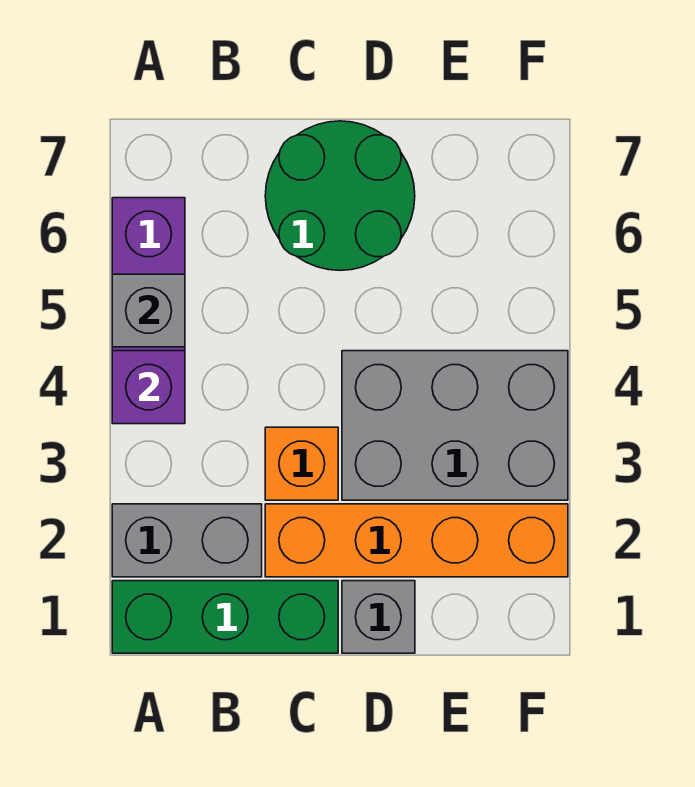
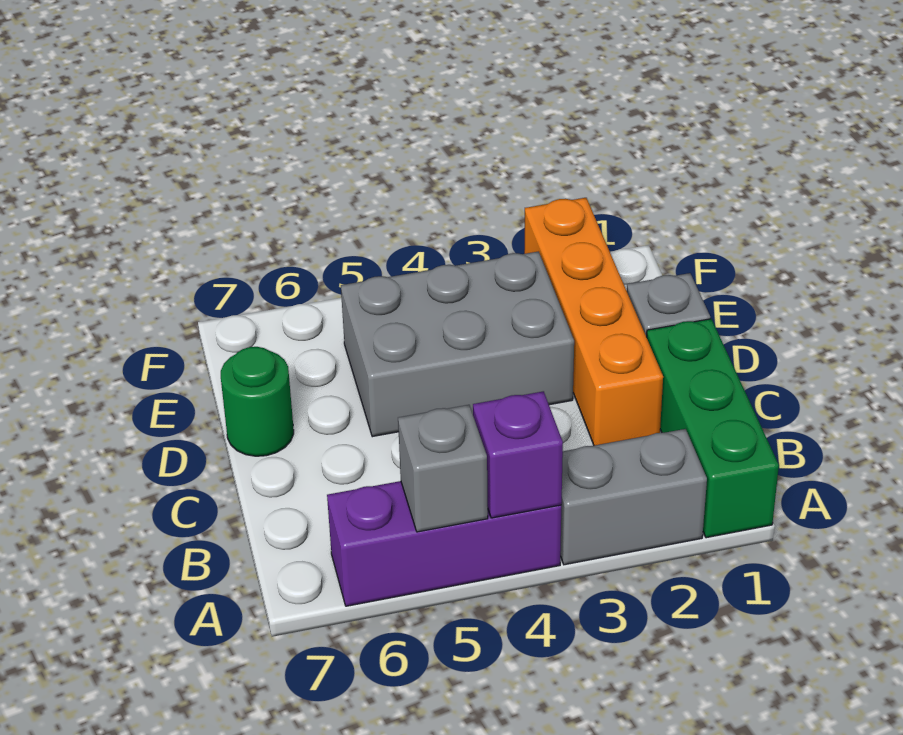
grey 1x2 brick [112,504,262,577] -> grey 1x2 brick turned to [560,429,707,565]
orange 1x1 brick [265,427,338,500] -> none
green 2x2 round brick [265,121,415,271] -> green 1x1 round brick [221,347,294,456]
grey 2x3 brick [342,351,568,500] -> grey 2x3 brick turned to [341,252,574,437]

